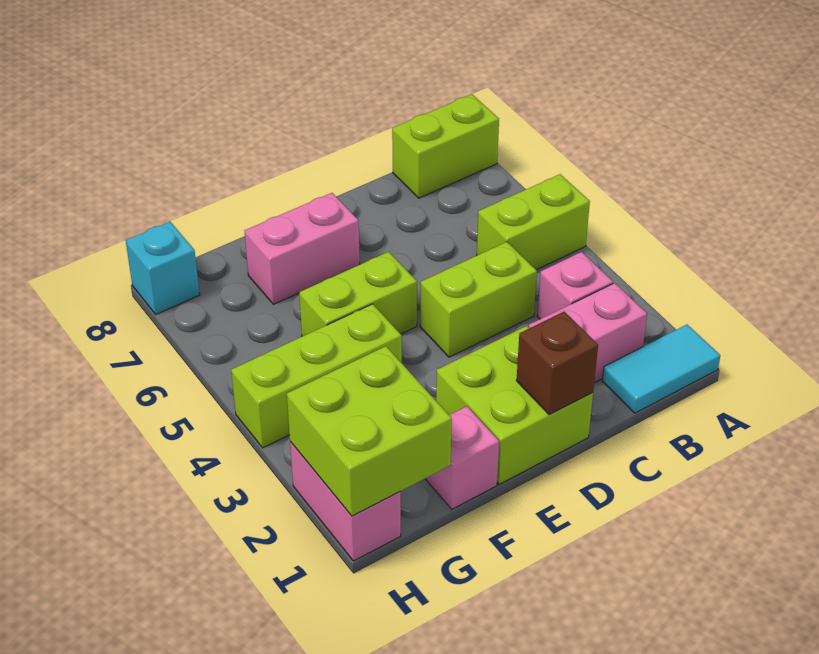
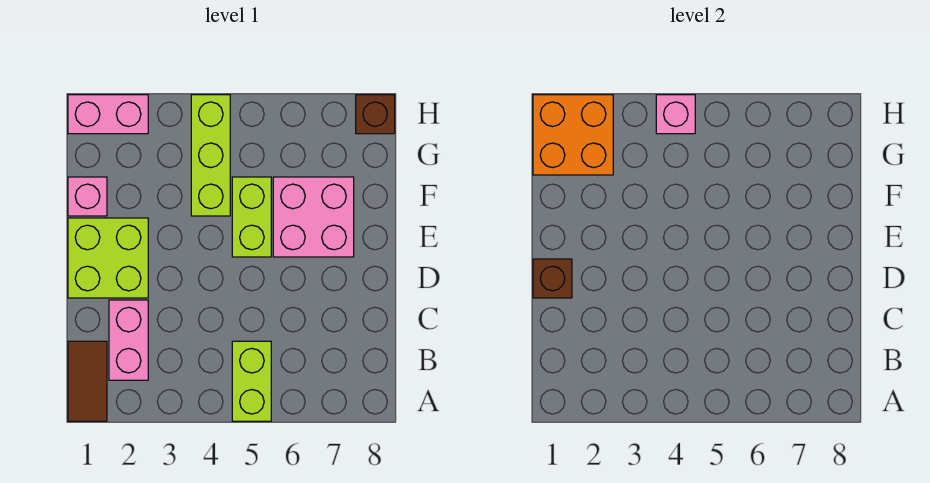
cyan 1x2 tile [602,325,720,413] -> brown 1x2 tile [68,341,107,421]
lime 1x2 brick [392,94,499,198] -> none
pink 1x1 brick [537,252,613,319] -> pink 1x1 brick moved to [656,95,695,134]
lime 1x2 brick [420,242,537,357] -> none
pink 1x2 brick [245,193,360,304] -> pink 2x2 brick [273,177,354,257]
lime 2x2 brick [287,346,452,516] -> orange 2x2 brick [533,95,613,175]
cyan 1x1 brick [126,222,200,314] -> brown 1x1 brick [356,95,395,134]

